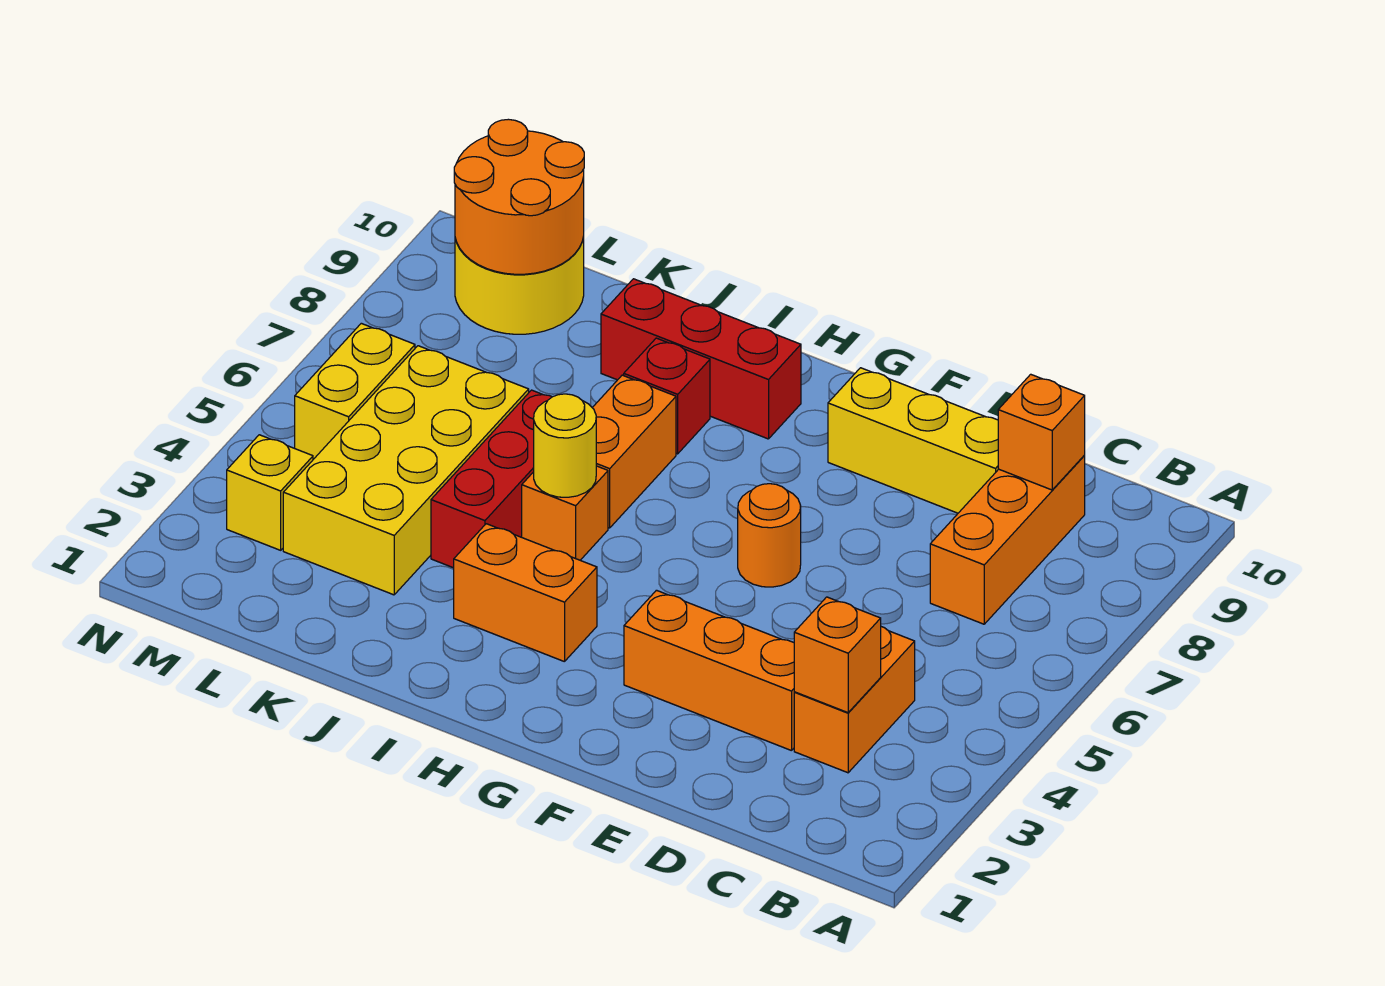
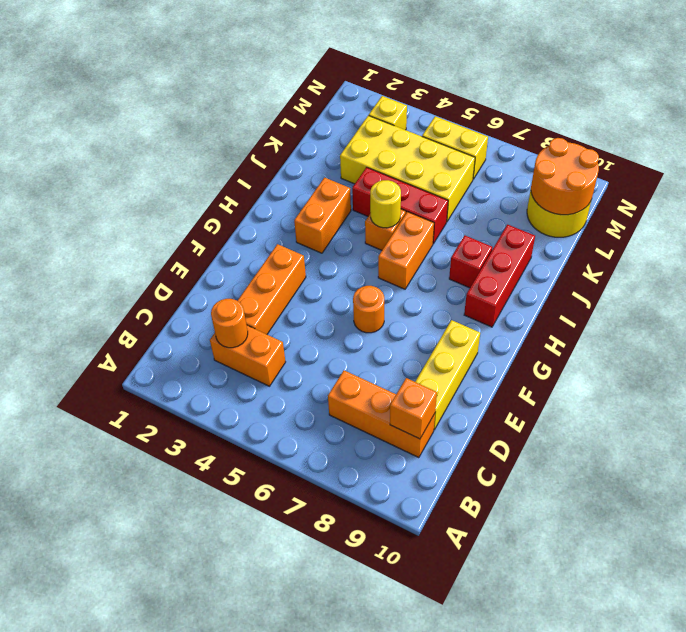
orange 1x1 brick [794,597,881,713] -> orange 1x1 round brick [211,299,248,348]
orange 1x2 brick [592,375,676,528] -> orange 1x2 brick turned to [378,212,434,289]

